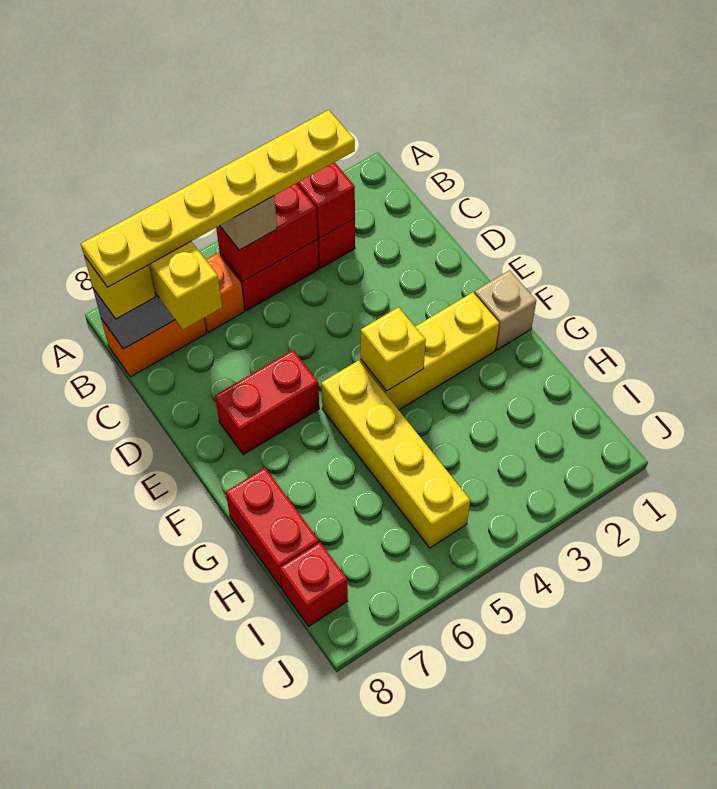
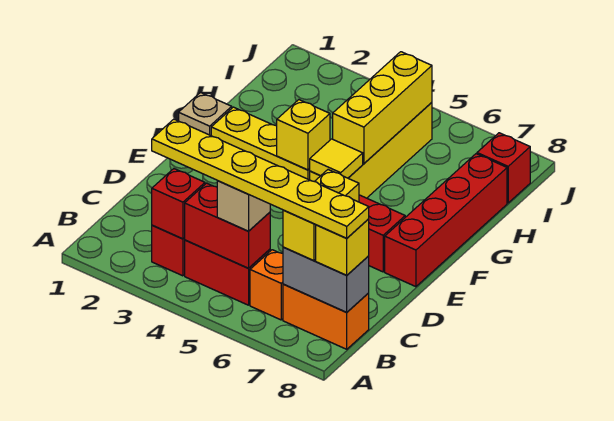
none -> yellow 1x1 tile [310,139,363,178]
none -> yellow 1x3 brick [333,52,432,164]
red 1x2 brick [226,468,319,588] -> red 1x4 brick [385,154,507,287]

